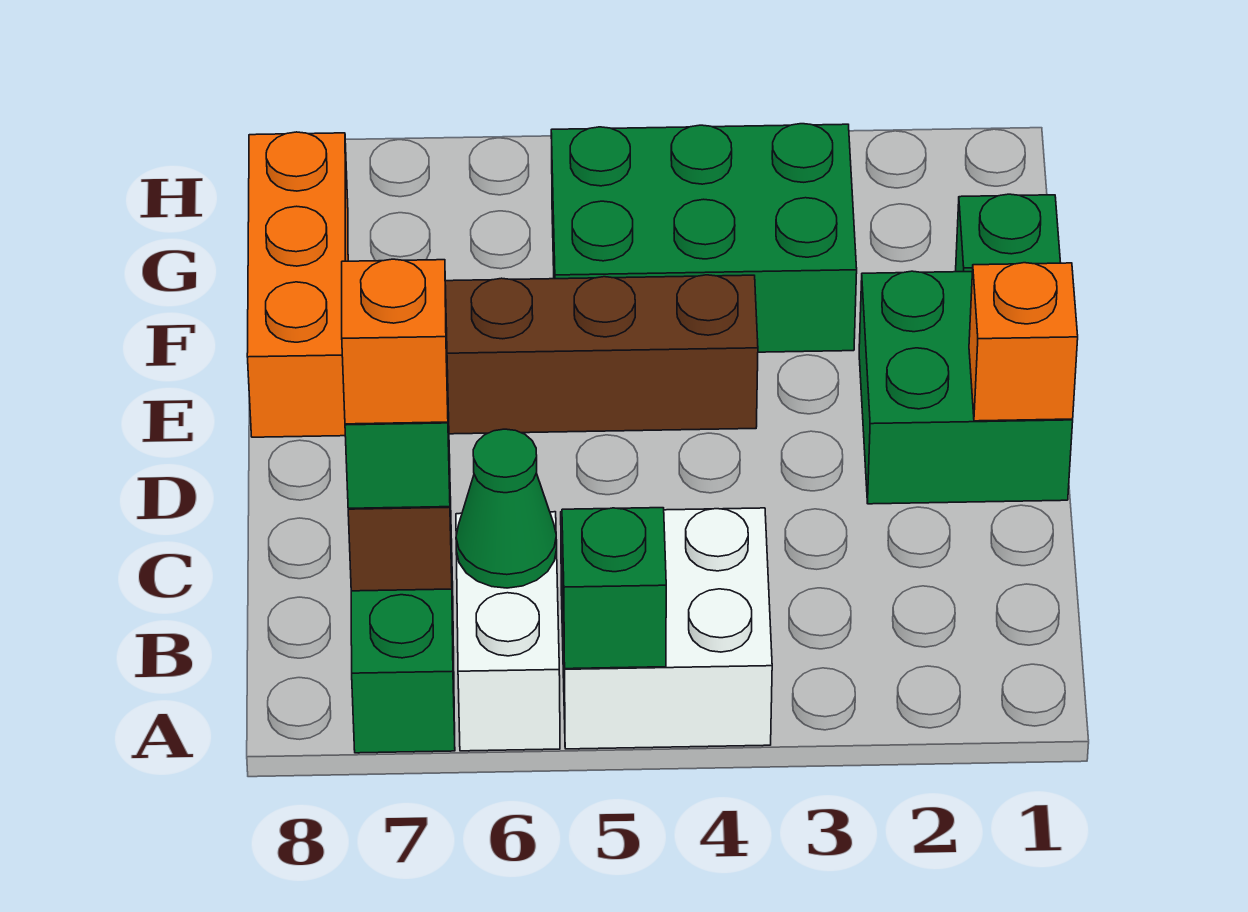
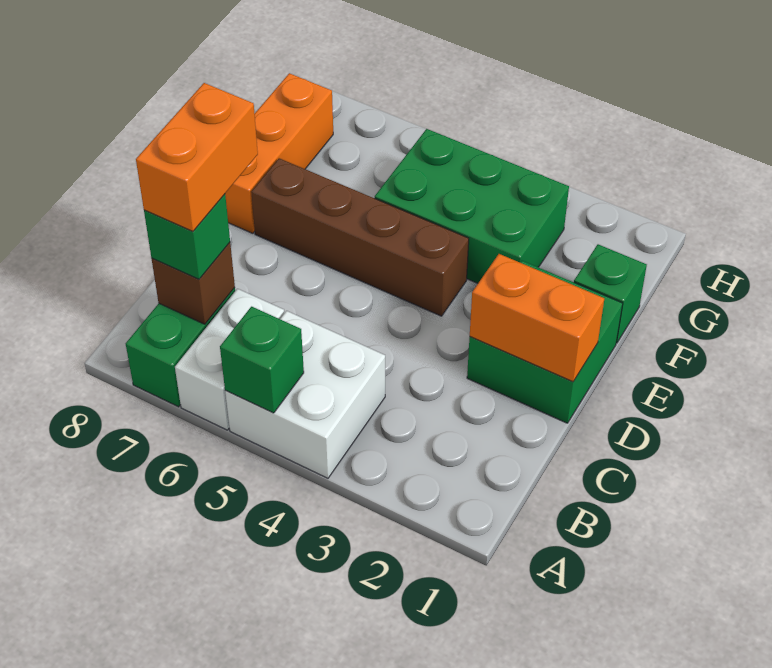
green 1x1 cone [456,429,557,588] -> none
orange 1x1 brick [342,259,448,424] -> orange 1x2 brick [136,83,258,231]
orange 1x1 brick [969,263,1078,421] -> orange 1x2 brick [470,254,604,382]

